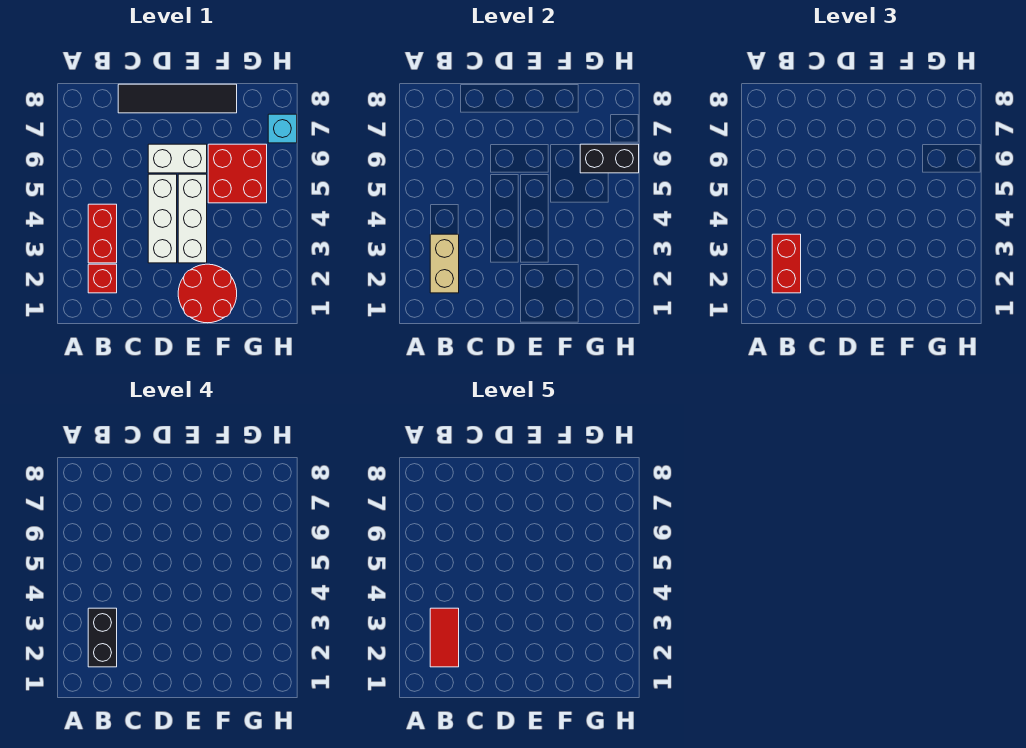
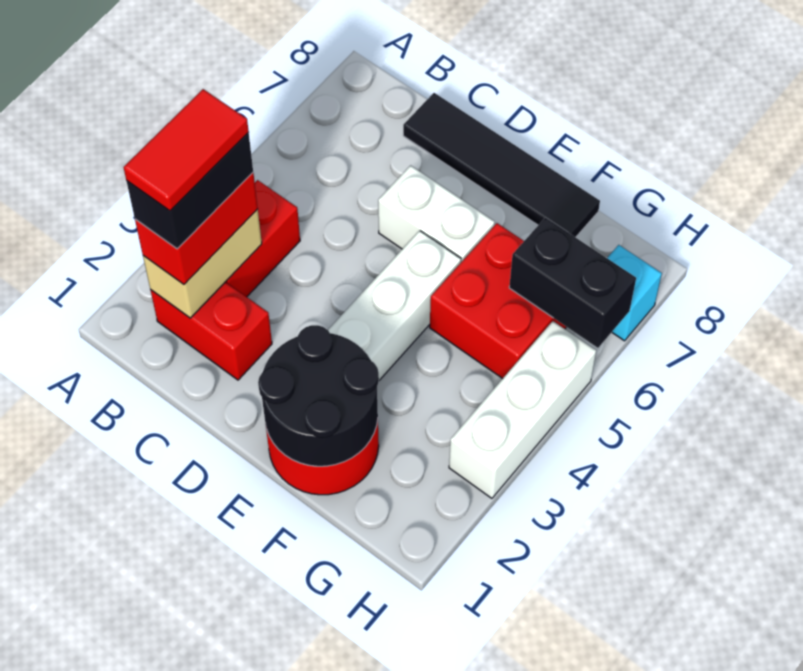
red 1x1 brick [88,264,117,293] -> red 1x2 brick [151,282,272,380]
white 1x3 brick [148,174,177,263] -> white 1x3 brick moved to [449,321,596,498]
none -> black 2x2 round brick [258,325,379,466]

